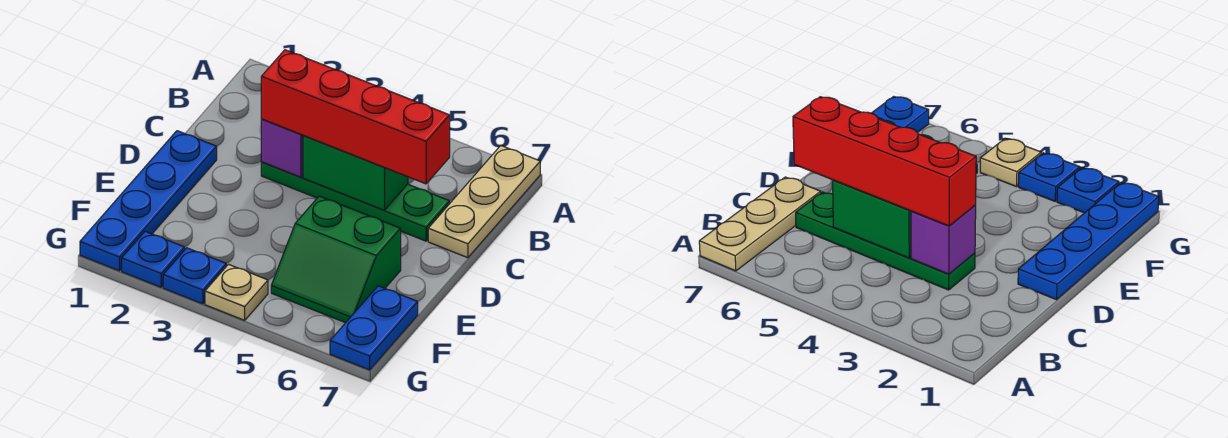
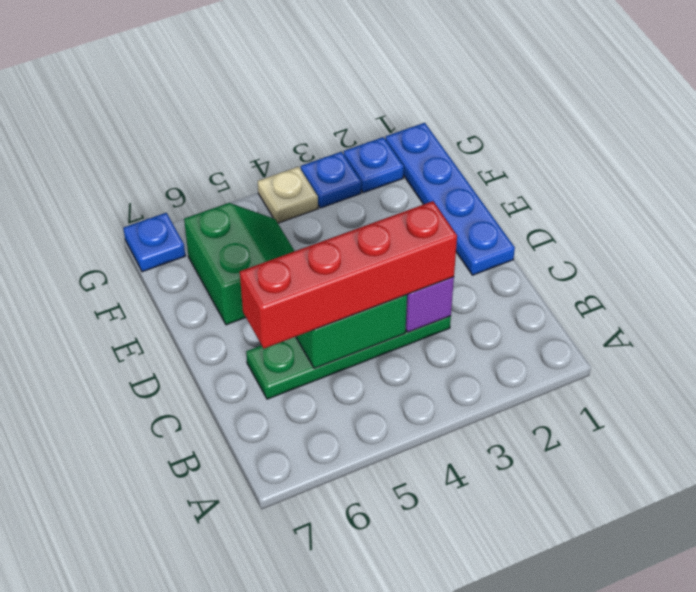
tan 1x3 plate [428,146,540,258] -> none
green 2x2 slope [271,196,401,323] -> green 2x2 slope turned to [184,203,294,325]
blue 1x2 plate [330,286,418,370] -> blue 1x1 plate [123,213,185,272]

